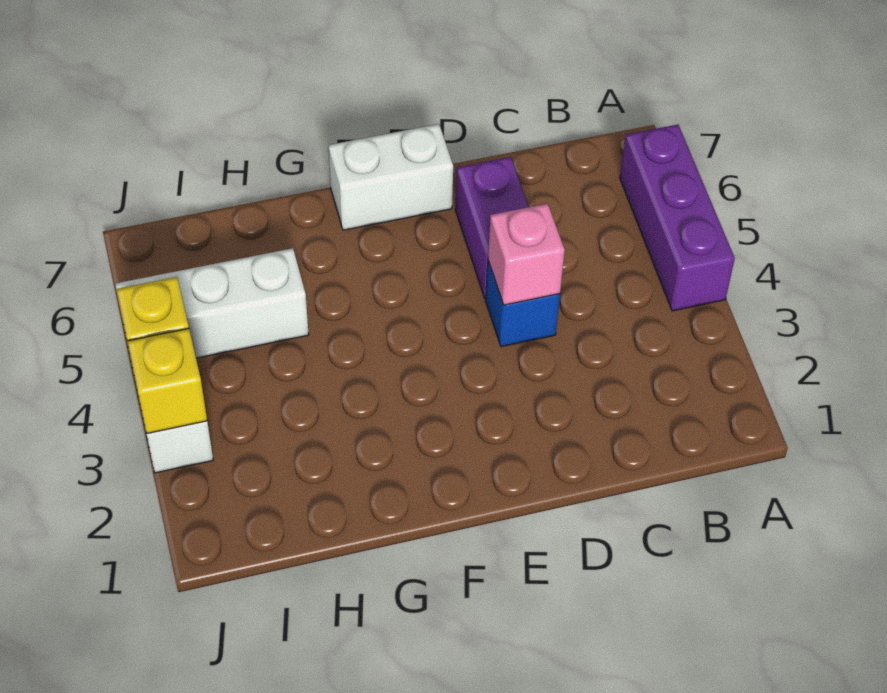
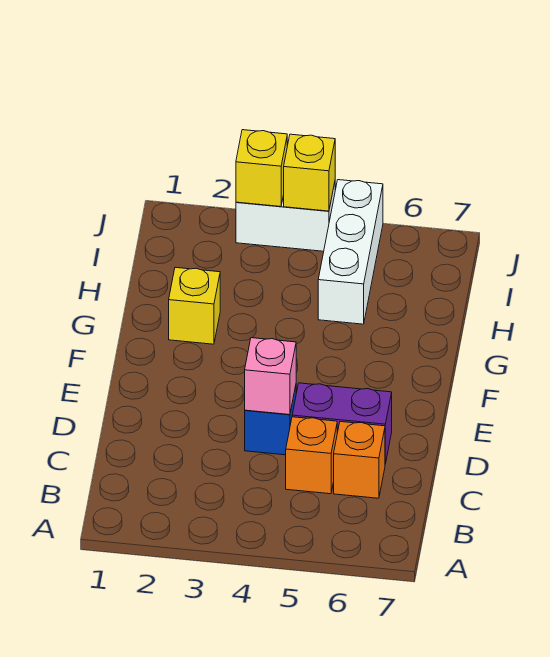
purple 1x3 brick [620,125,735,311] -> none
none -> orange 1x1 brick [286,417,337,494]
none -> orange 1x1 brick [334,422,385,498]
white 1x2 brick [329,124,453,230] -> none
none -> yellow 1x1 brick [169,267,220,344]

